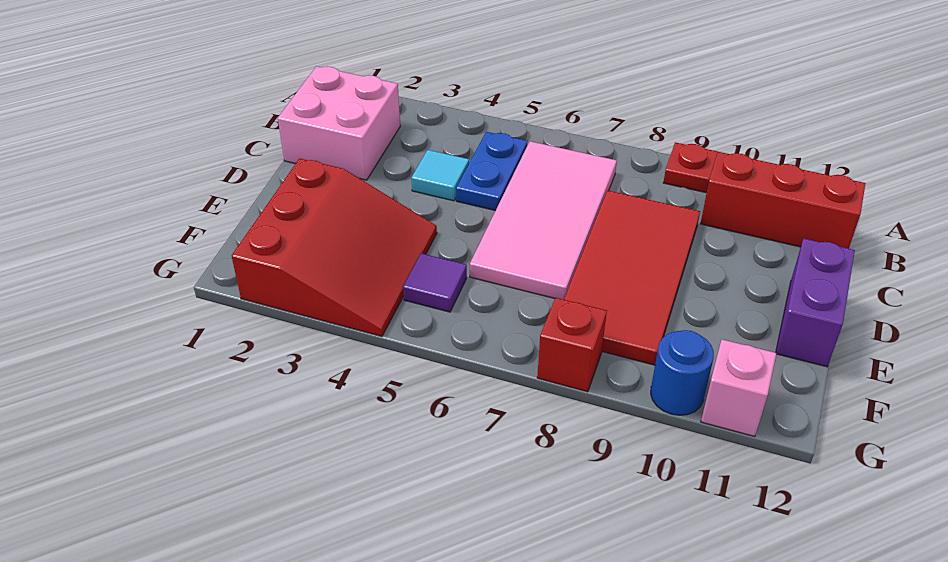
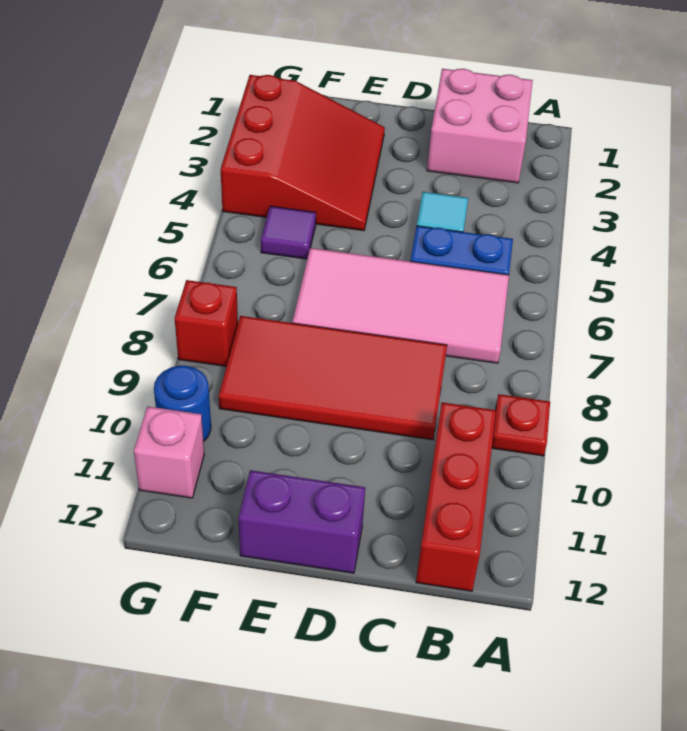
red 3x3 slope [232,158,437,337] -> red 3x3 slope turned to [221,75,385,231]

